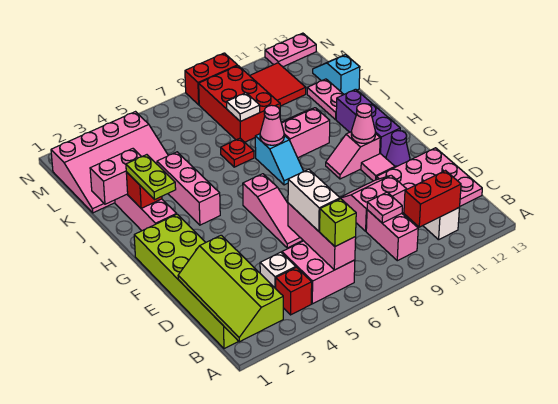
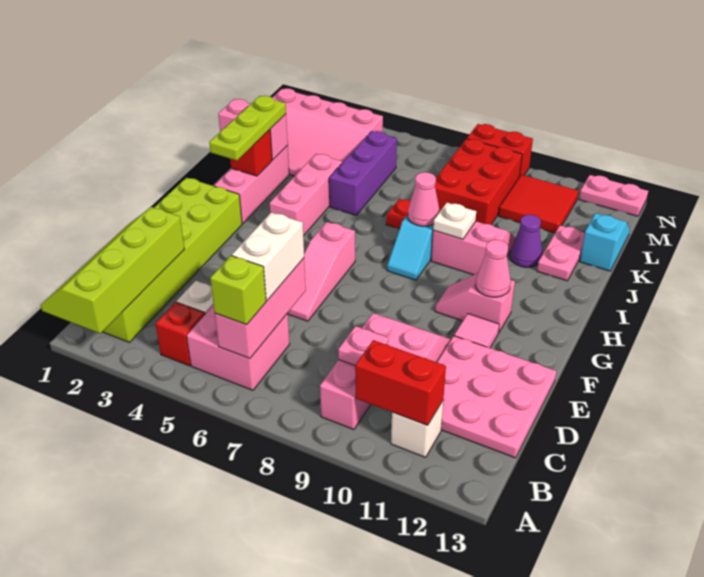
purple 1x1 cone [386,131,410,167] -> purple 1x1 cone moved to [510,215,542,267]
purple 1x3 brick [336,89,400,157] -> purple 1x3 brick moved to [329,131,397,215]
lime 1x2 plate [126,155,176,200] -> lime 1x3 plate [209,96,286,161]
white 1x1 plate [227,93,260,121] -> white 1x1 plate moved to [433,203,476,239]

